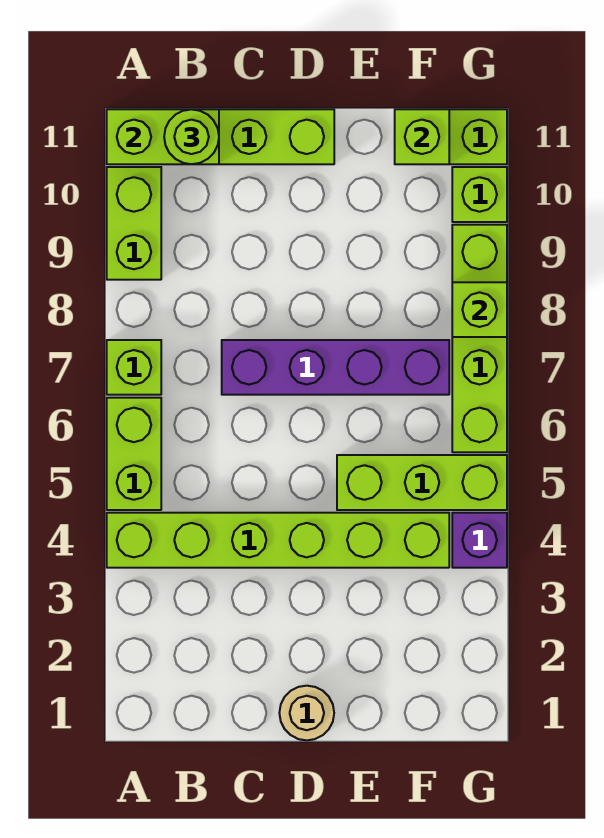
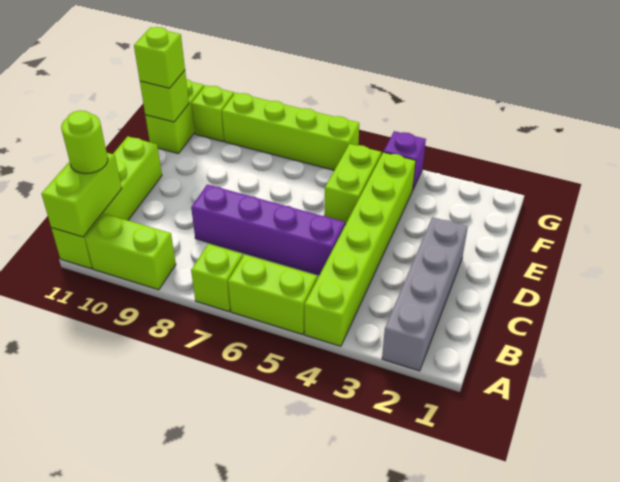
none -> grey 1x4 brick [382,217,468,371]
purple 1x4 brick [222,340,449,395] -> purple 1x4 brick turned to [191,184,345,275]
tan 1x1 round brick [279,686,334,740] -> none
lime 1x3 brick [337,455,507,510] -> lime 1x2 brick [324,144,381,225]
lime 1x1 brick [452,282,507,337] -> lime 1x1 brick moved to [134,27,185,88]

